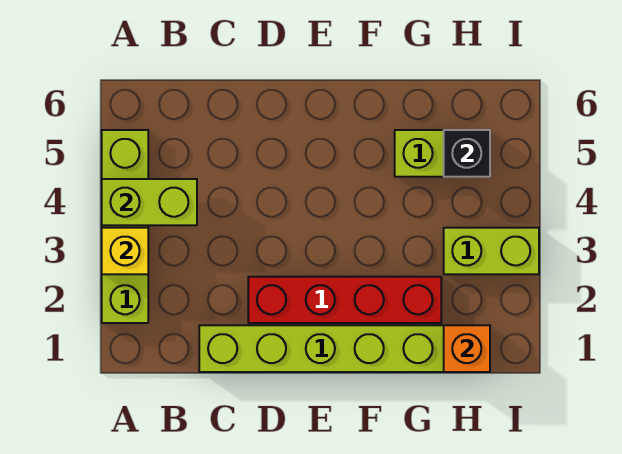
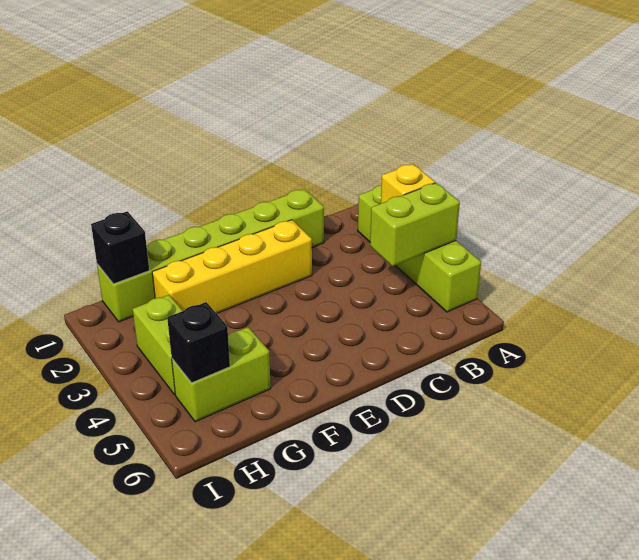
red 1x4 brick [248,277,441,323] -> yellow 1x4 brick [152,220,312,314]
orange 1x1 brick [444,325,490,372] -> black 1x1 brick [91,211,149,284]
lime 1x2 brick [444,228,539,274] -> lime 1x2 brick turned to [133,295,182,395]

